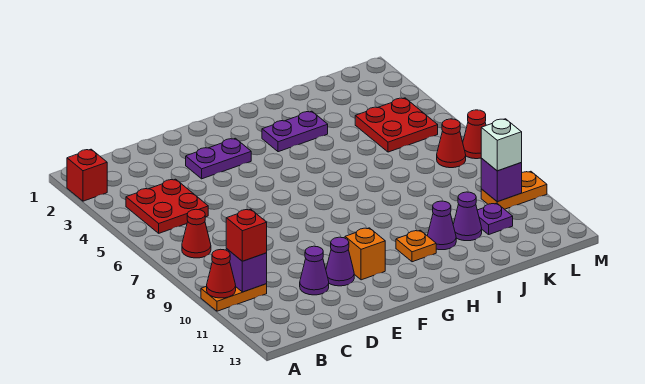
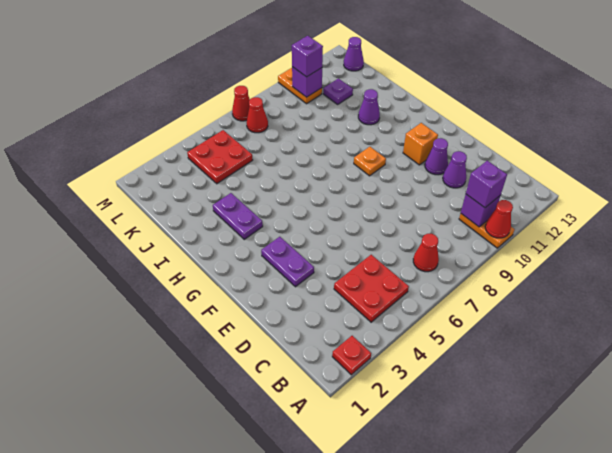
red 1x1 brick [67,149,107,201] -> red 1x1 plate [332,336,371,375]
red 1x1 brick [226,209,267,261] -> purple 1x1 brick [466,161,507,208]
orange 1x1 plate [396,230,436,262] -> orange 1x1 plate moved to [354,147,386,176]
purple 1x1 cone [453,192,482,241] -> purple 1x1 cone moved to [344,37,364,71]
white 1x1 brick [481,119,522,171] -> purple 1x1 brick [292,36,323,77]

